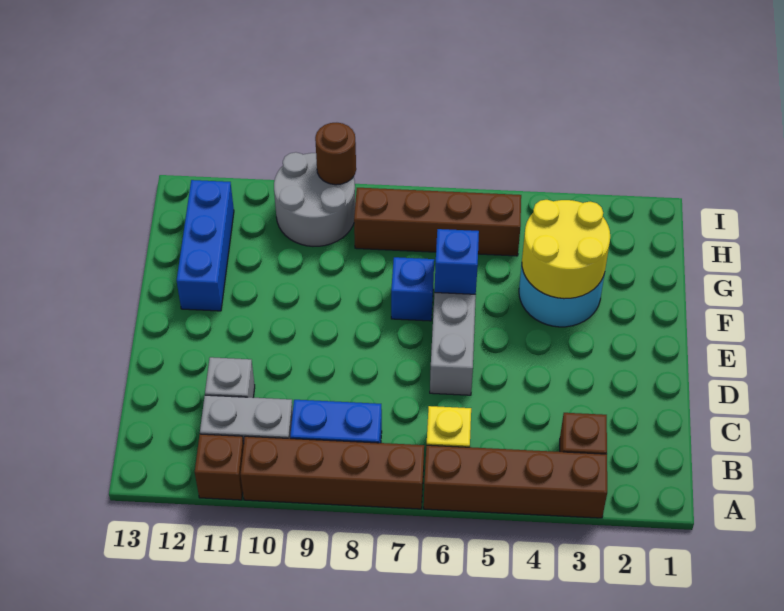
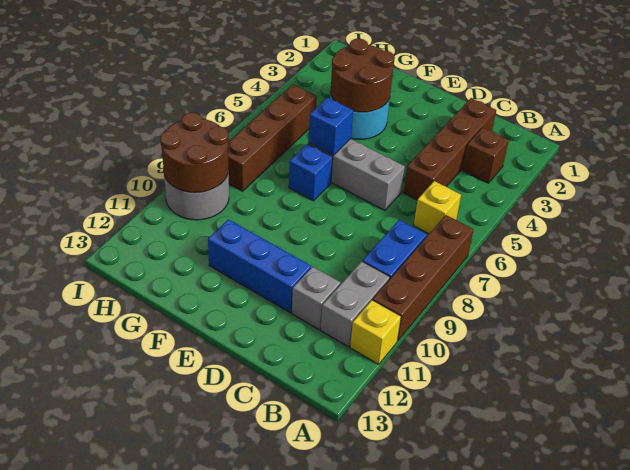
brown 1x4 brick [424,445,607,518] -> brown 1x4 brick moved to [403,98,496,200]
brown 1x1 brick [195,434,244,500] -> yellow 1x1 brick [350,300,401,364]
yellow 2x2 round brick [522,200,610,299] -> brown 2x2 round brick [331,39,395,112]
blue 1x3 brick [177,180,234,311] -> blue 1x3 brick moved to [208,219,311,313]
brown 1x1 round brick [315,123,356,185] -> brown 2x2 round brick [160,113,229,193]

